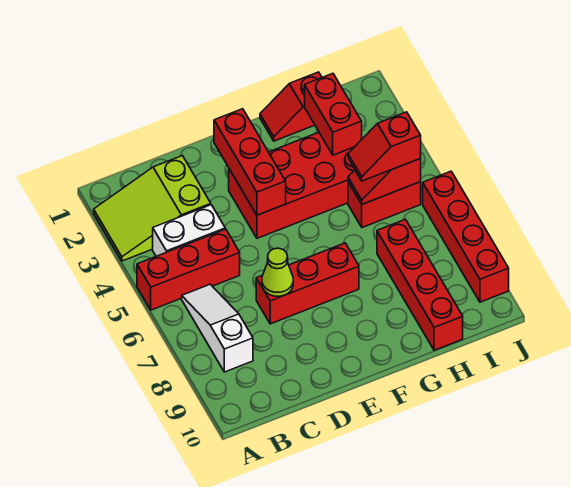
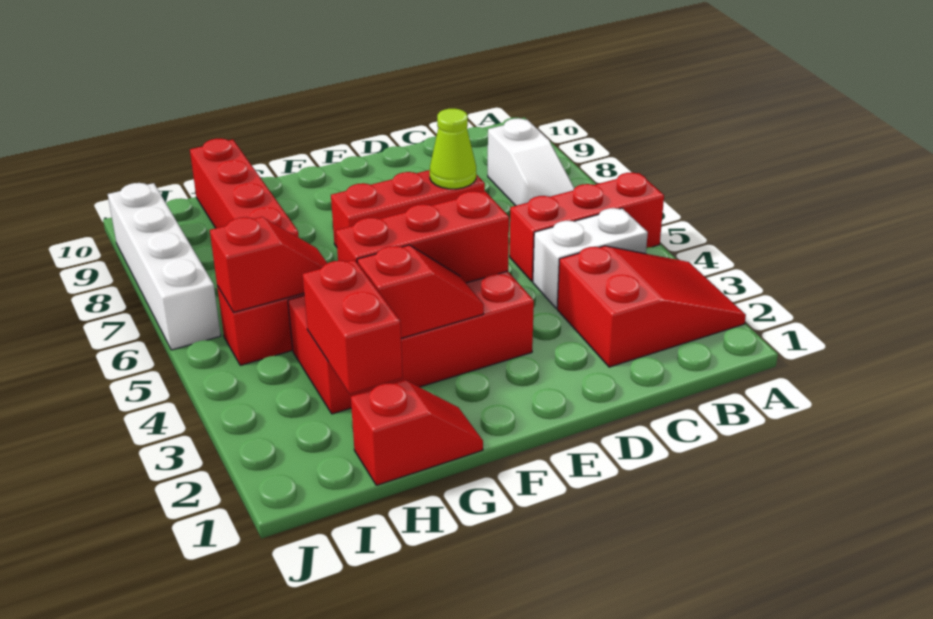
lime 2x3 slope [94,156,211,261] -> red 2x3 slope [557,246,746,367]
red 1x3 brick [214,109,286,215] -> red 1x3 brick turned to [336,191,509,283]
red 1x2 slope [348,112,421,181] -> red 1x2 slope moved to [357,245,484,338]
red 1x4 brick [423,171,509,302] -> white 1x4 brick [108,183,221,350]

